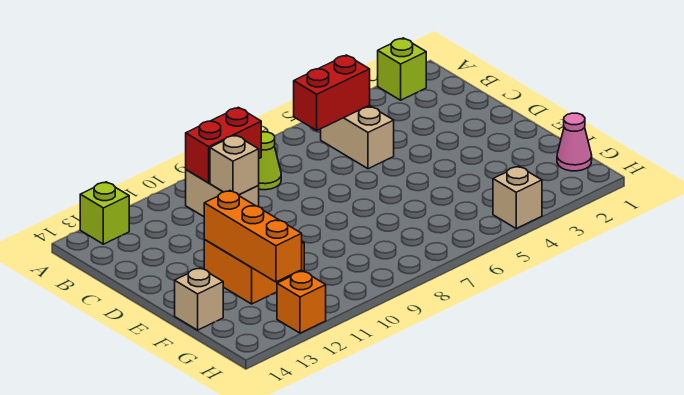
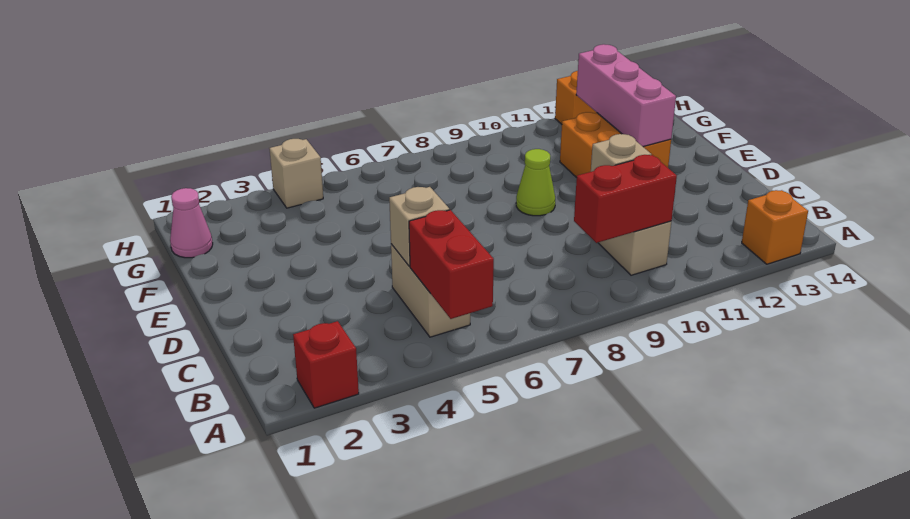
lime 1x1 brick [378,38,426,100] -> red 1x1 brick [293,321,359,408]
lime 1x1 brick [80,182,129,244] -> orange 1x1 brick [742,190,808,264]
red 1x2 brick [294,55,370,130] -> red 1x2 brick turned to [409,210,494,319]
lime 1x1 cone [258,132,281,190] -> lime 1x1 cone moved to [516,149,555,216]
orange 1x3 brick [204,191,302,282] -> pink 1x3 brick [576,44,676,147]
tan 1x1 brick [175,268,223,330] -> tan 1x1 brick moved to [389,187,449,266]

